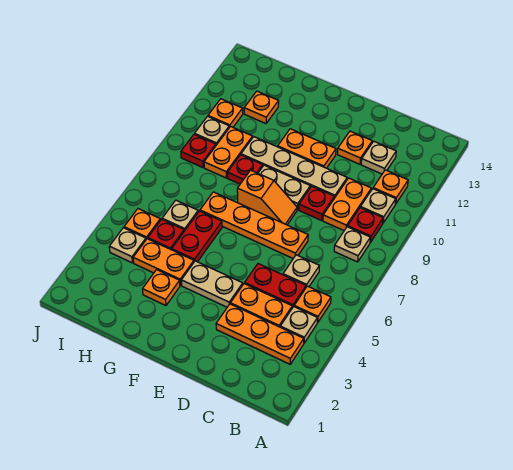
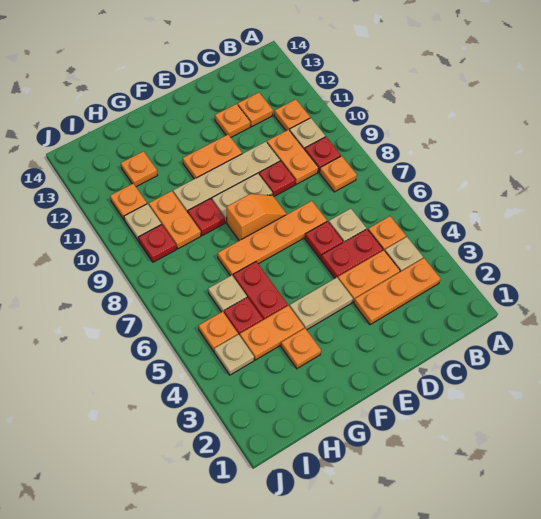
tan 1x1 plate [334,227,370,262] -> orange 1x1 plate [320,156,357,192]
tan 1x1 plate [361,141,396,174] -> orange 1x1 plate [238,93,273,127]
none -> red 1x1 plate [305,221,343,259]

